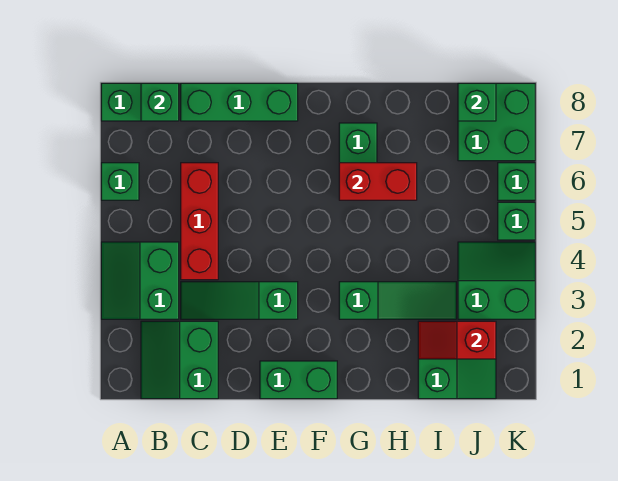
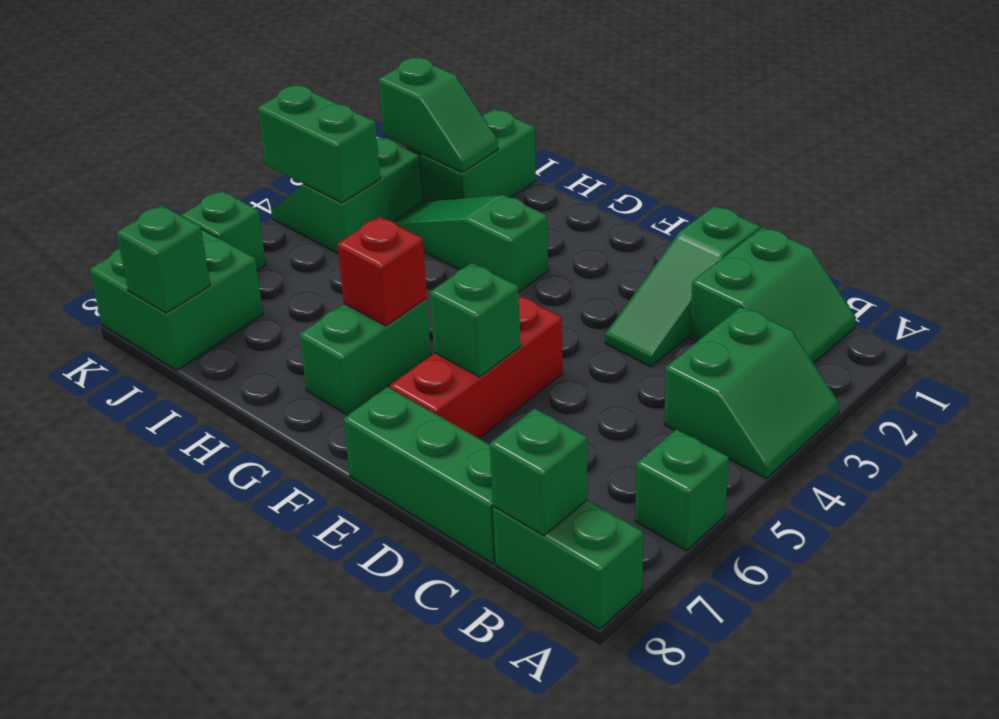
green 1x3 slope [181,282,298,319] -> green 1x3 slope turned to [605,206,760,367]
red 1x3 brick [181,163,218,280] -> red 1x3 brick moved to [390,295,563,438]
green 1x2 brick [260,361,337,399] -> green 1x2 brick moved to [257,85,380,203]
red 1x2 brick [339,163,417,200] -> red 1x1 brick [337,216,427,326]
red 1x2 slope [418,321,496,359] -> green 1x2 slope [378,58,498,173]
green 2x2 slope [458,242,535,319] -> green 2x2 slope turned to [271,137,423,253]
green 1x1 brick [498,202,535,240] -> green 1x1 brick moved to [430,263,520,377]

